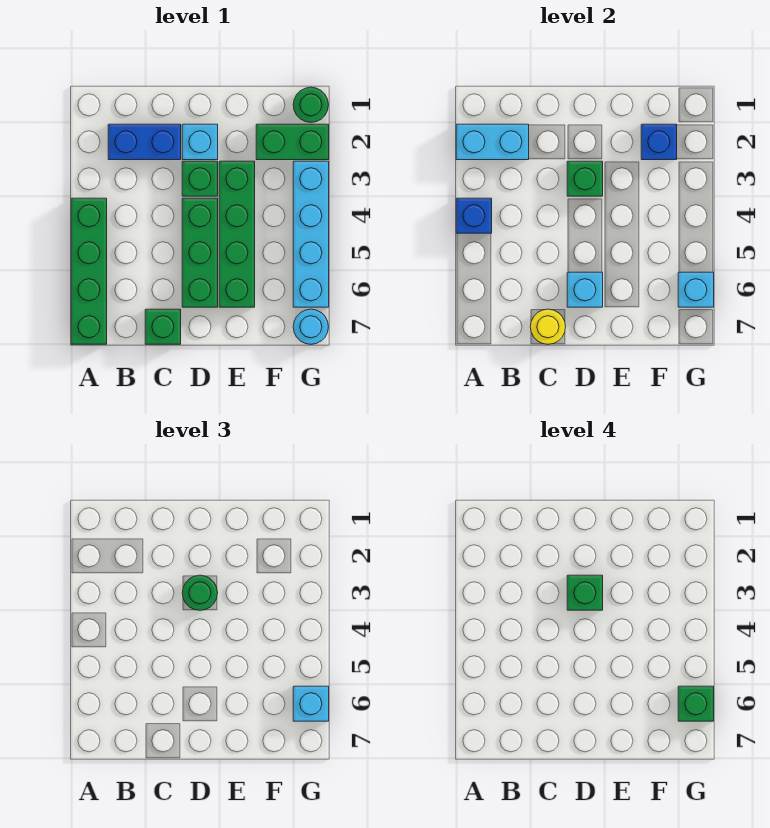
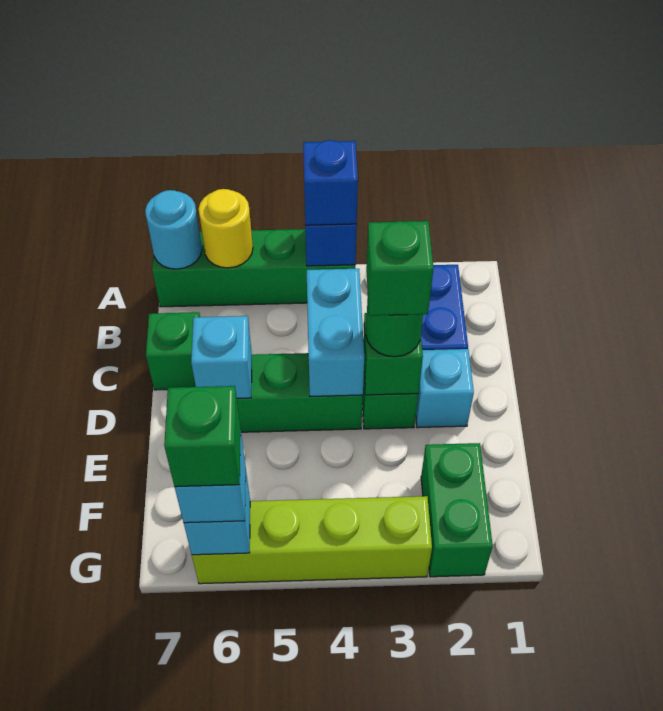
cyan 1x2 brick [456,124,529,160] -> cyan 1x2 brick moved to [307,269,364,396]
yellow 1x1 round brick [530,309,566,344] -> yellow 1x1 round brick moved to [199,189,253,268]
green 1x4 brick [219,161,255,307] -> none
blue 1x1 brick [641,124,677,160] -> blue 1x1 brick moved to [303,140,358,225]
green 1x1 round brick [293,87,328,122] -> none
cyan 1x4 brick [293,161,329,307] -> lime 1x4 brick [192,496,432,584]
cyan 1x1 round brick [293,309,328,344] -> cyan 1x1 round brick moved to [145,190,202,269]

